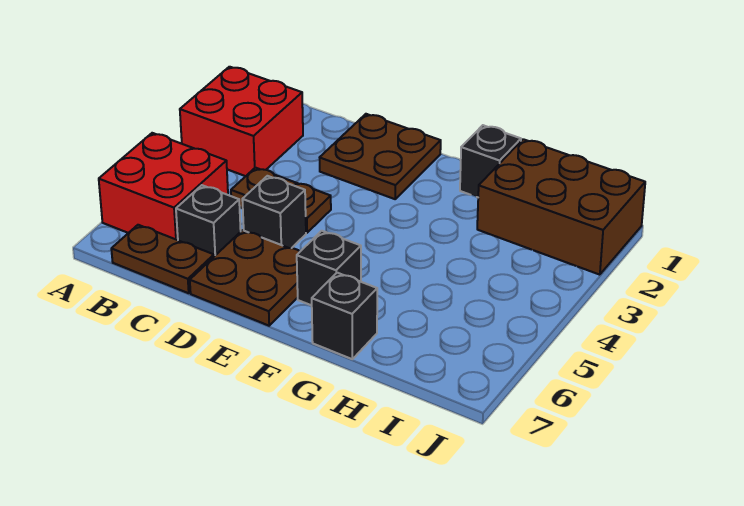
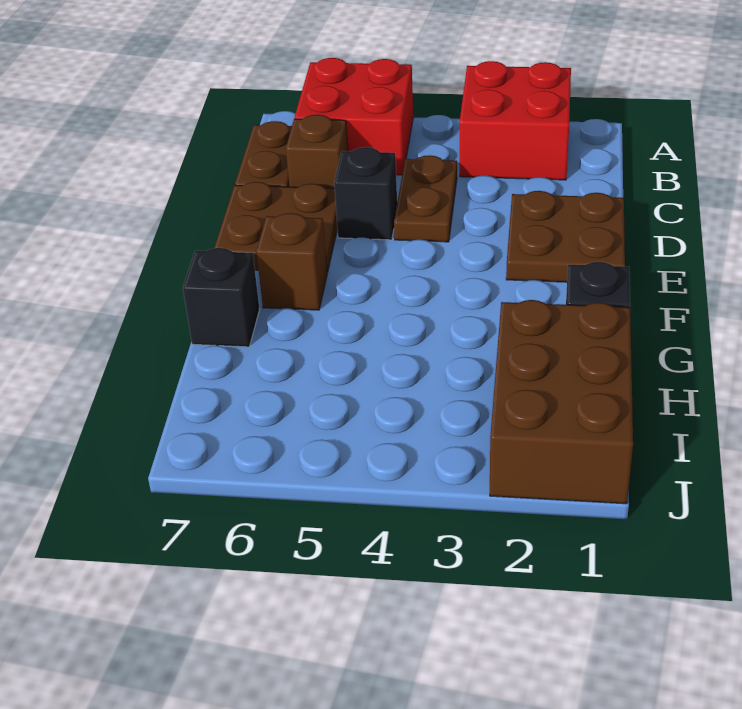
black 1x1 brick [176,185,241,256] -> brown 1x1 brick [286,115,348,188]
black 1x1 brick [297,231,361,305] -> brown 1x1 brick [256,213,327,310]

